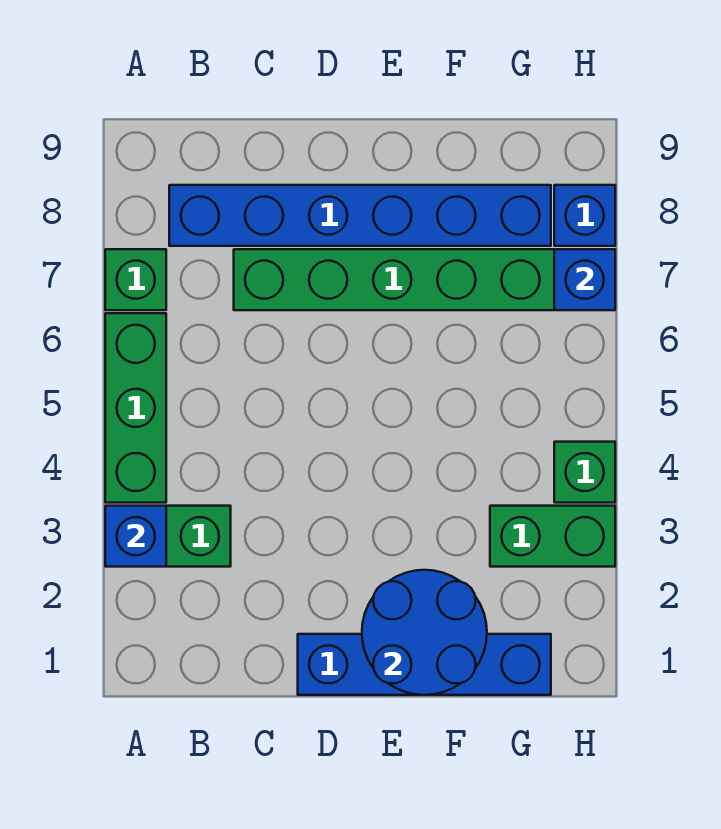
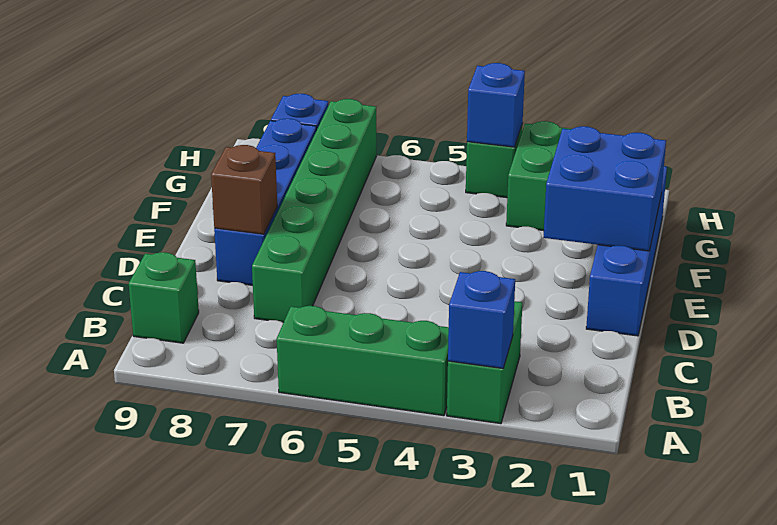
green 1x1 brick [105,249,166,310] -> green 1x1 brick moved to [129,252,199,343]
blue 1x6 brick [169,185,551,246] -> blue 1x4 brick [214,119,316,285]
none -> brown 1x1 brick [211,145,277,234]
blue 2x2 round brick [362,570,487,695] -> blue 2x2 brick [543,126,666,251]
blue 1x1 brick [554,249,615,310] -> blue 1x1 brick moved to [467,63,525,147]

